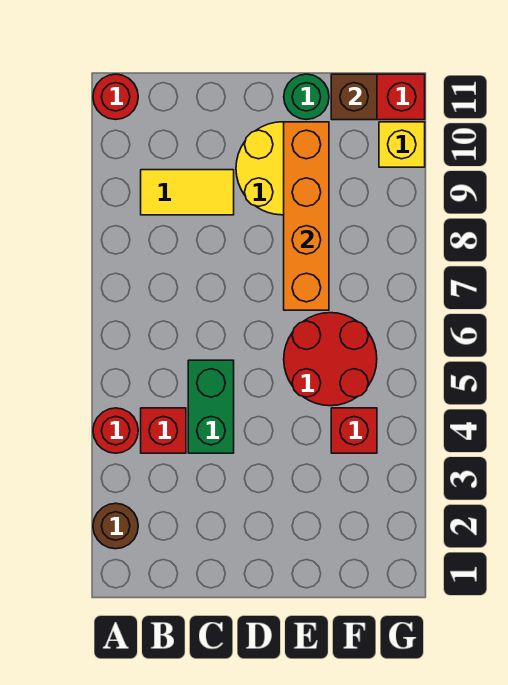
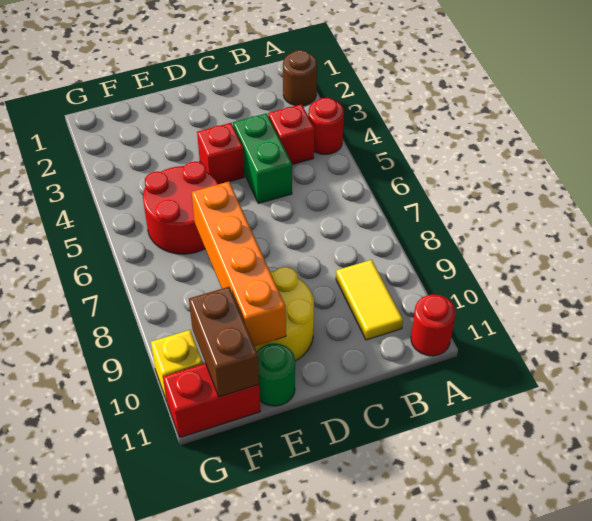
yellow 1x2 tile [141,170,234,215] -> yellow 1x2 tile turned to [336,260,403,340]
red 1x1 brick [331,408,377,453] -> red 1x1 brick moved to [197,123,244,184]
brown 1x1 brick [331,74,377,120] -> brown 1x2 brick [189,287,259,397]

